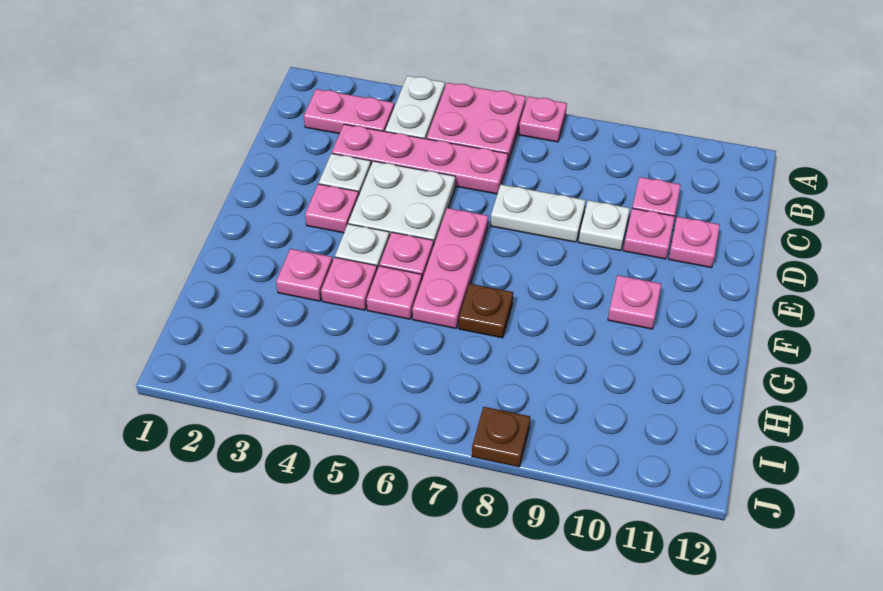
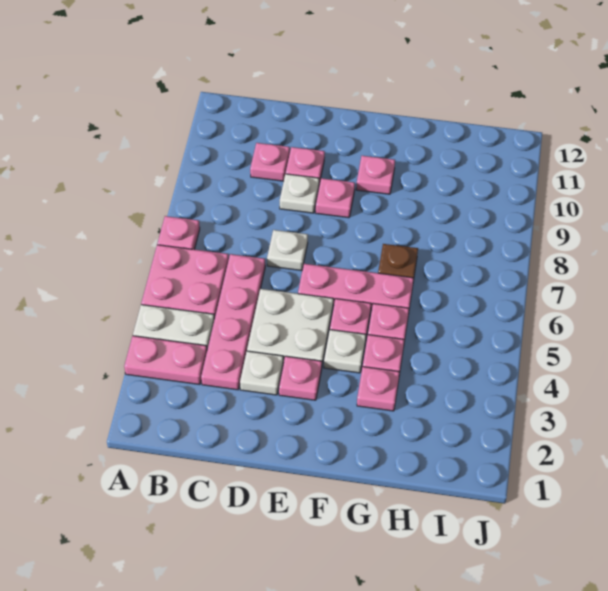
pink 1x2 plate [304,89,394,134] -> pink 1x2 plate turned to [124,336,207,385]
white 1x2 plate [491,185,586,242] -> white 1x1 plate [267,230,308,271]
pink 1x1 plate [669,217,720,268] -> pink 1x1 plate moved to [315,178,355,218]
brown 1x1 plate [472,407,530,467] -> none

